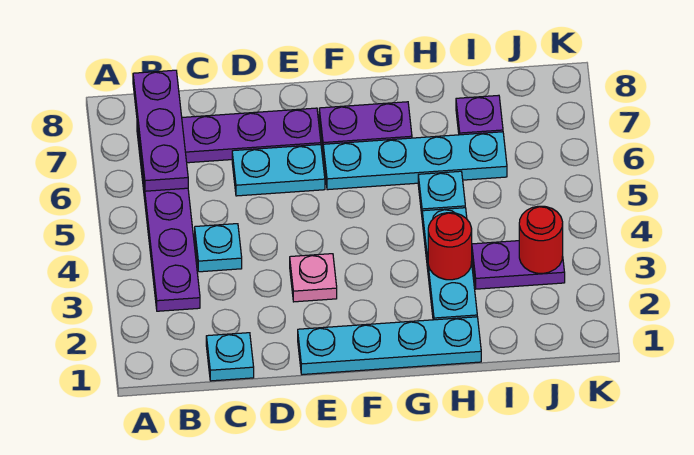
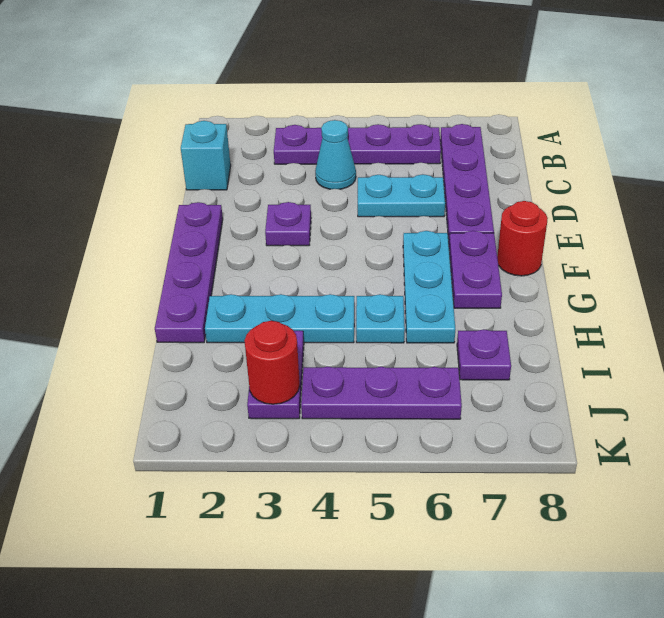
purple 1x3 plate [133,70,188,191] -> purple 1x3 plate moved to [301,367,462,419]
cyan 1x1 plate [206,333,254,381] -> cyan 1x1 brick [181,121,231,190]
cyan 1x1 plate [195,224,242,272] -> cyan 1x1 cone [315,120,356,189]
cyan 1x2 plate [232,144,325,196] -> cyan 1x2 plate turned to [358,174,445,217]
cyan 1x4 plate [298,317,481,375] -> purple 1x4 plate [155,202,223,343]
pink 1x1 plate [290,254,337,302] -> purple 1x1 plate [265,202,311,246]
cyan 1x4 plate [323,132,507,190] -> cyan 1x3 plate [403,231,455,343]
red 1x1 round brick [428,213,472,280] -> red 1x1 round brick moved to [497,201,548,276]

